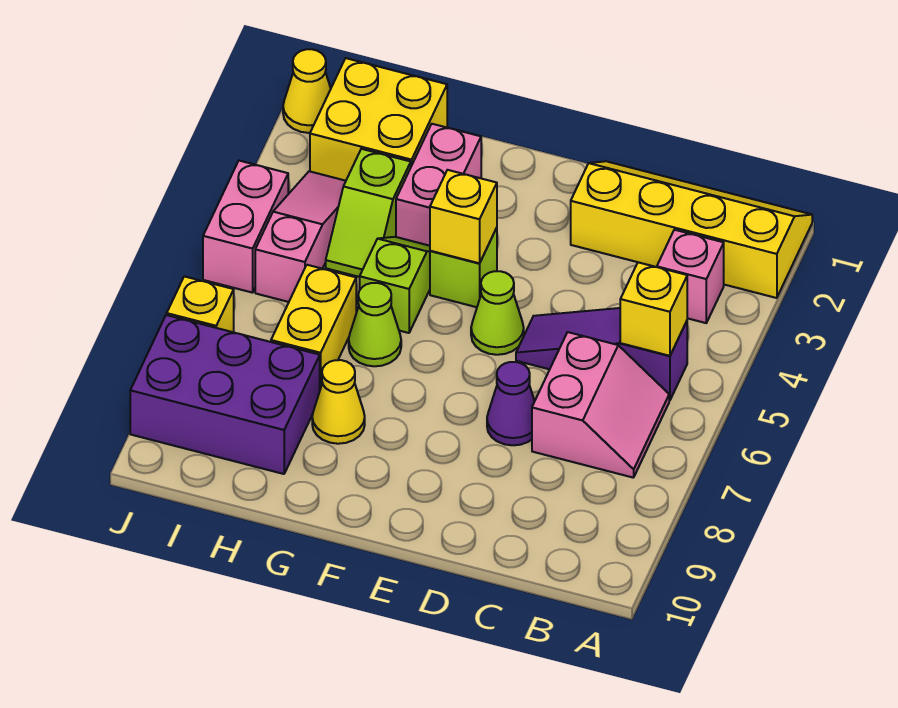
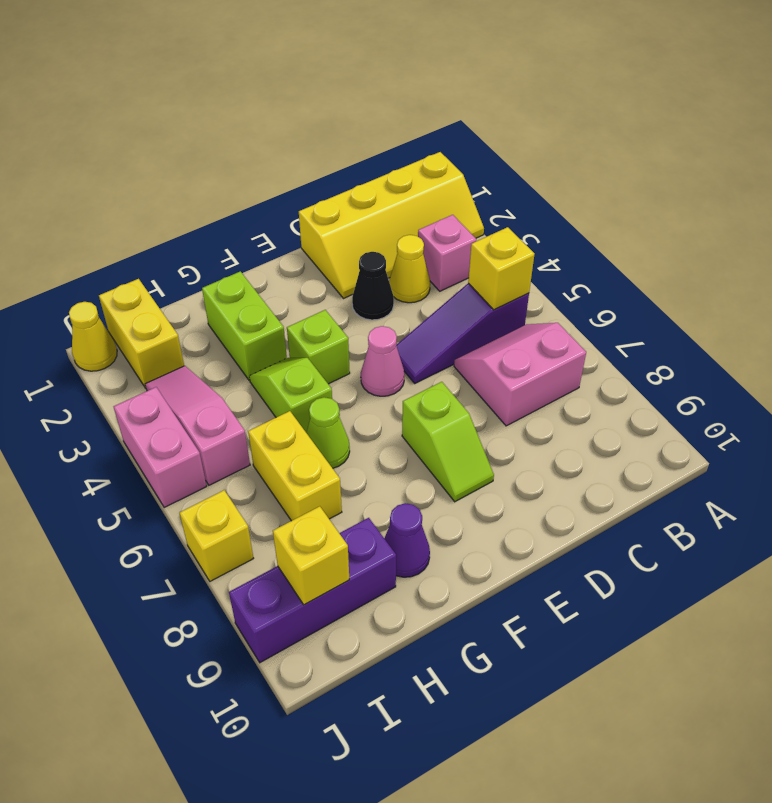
yellow 2x4 slope [571,161,812,298] -> yellow 2x4 slope turned to [299,152,484,298]
pink 2x2 slope [532,332,669,478] -> pink 2x2 slope turned to [454,323,586,426]
none -> black 1x1 cone [352,252,394,320]
purple 1x1 cone [487,362,535,445] -> purple 1x1 cone moved to [384,503,430,577]
lime 1x1 cone [471,271,524,355] -> pink 1x1 cone [361,326,405,396]
yellow 1x1 brick [430,170,497,263] -> yellow 1x1 brick moved to [273,506,349,605]
pink 1x2 brick [396,124,481,246] -> lime 1x2 brick [202,271,287,381]
yellow 1x1 cone [312,360,365,444] -> yellow 1x1 cone moved to [389,235,430,303]
yellow 2x2 brick [310,58,447,181] -> yellow 1x2 brick [99,279,184,388]
lime 1x2 slope [326,149,411,277] -> lime 1x2 slope moved to [402,382,494,502]
purple 2x3 brick [130,315,320,474] -> purple 1x3 brick [229,518,396,663]

